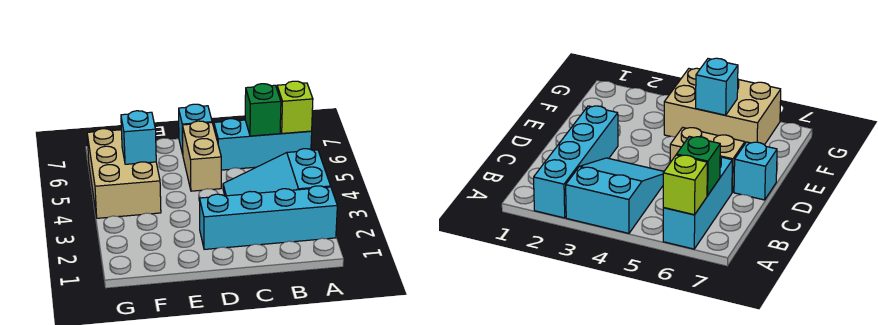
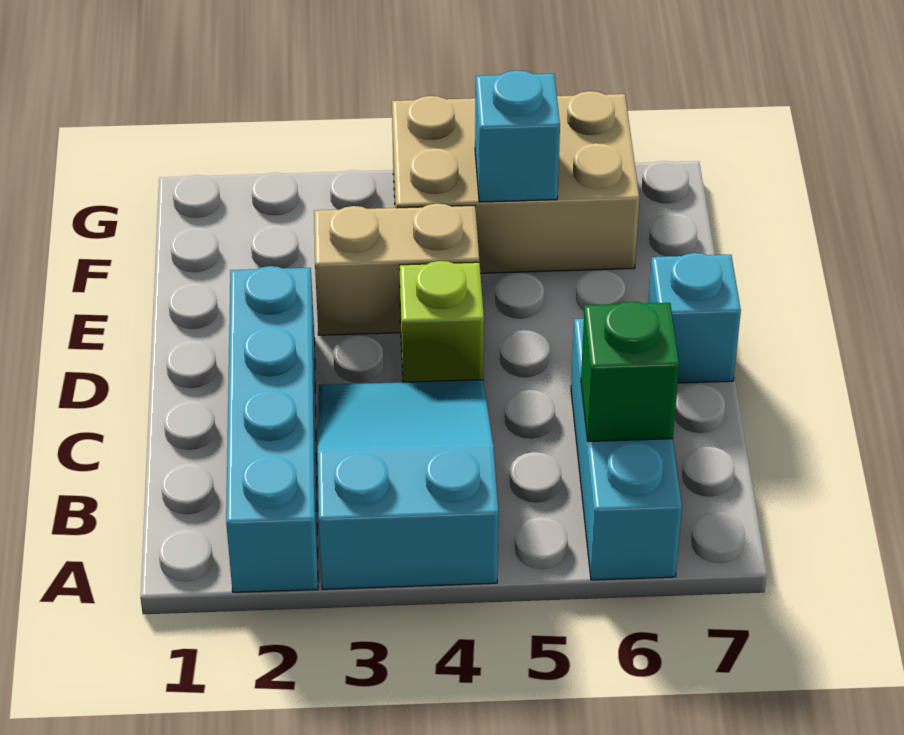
lime 1x1 brick [277,81,313,133] -> lime 1x1 brick moved to [399,261,484,382]
tan 1x2 brick [182,121,221,191] -> tan 1x2 brick moved to [314,204,479,335]

